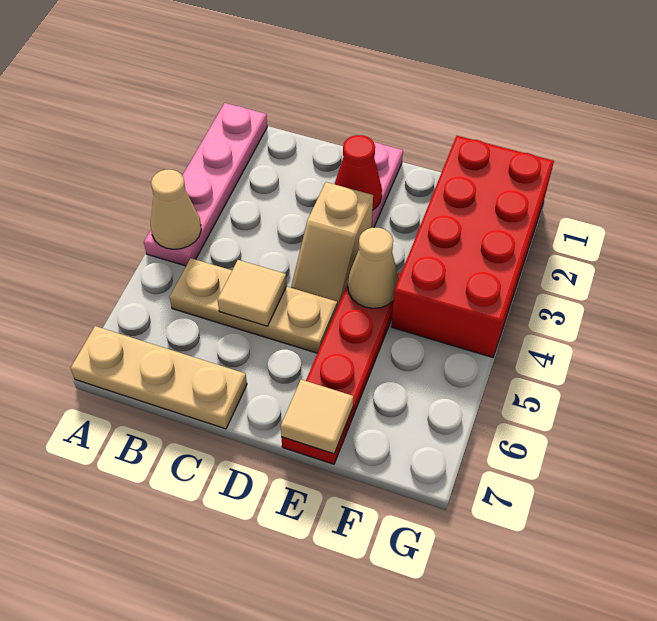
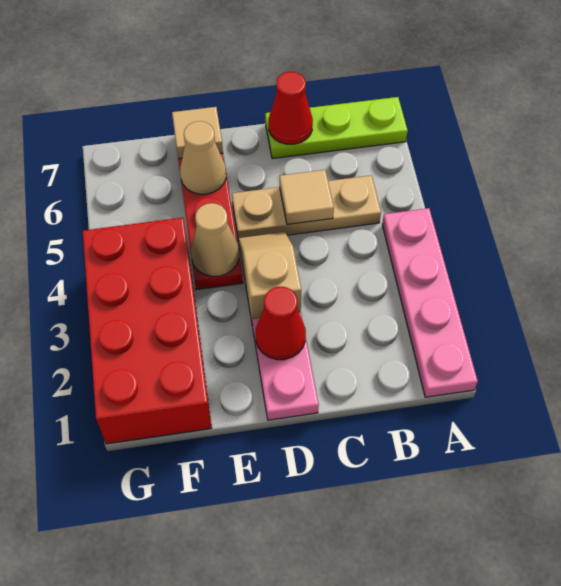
tan 1x1 cone [151,170,201,249] -> tan 1x1 cone moved to [180,121,226,194]
tan 1x3 plate [71,326,247,429] -> lime 1x3 plate [265,97,408,159]
none -> red 1x1 cone [268,72,313,144]

